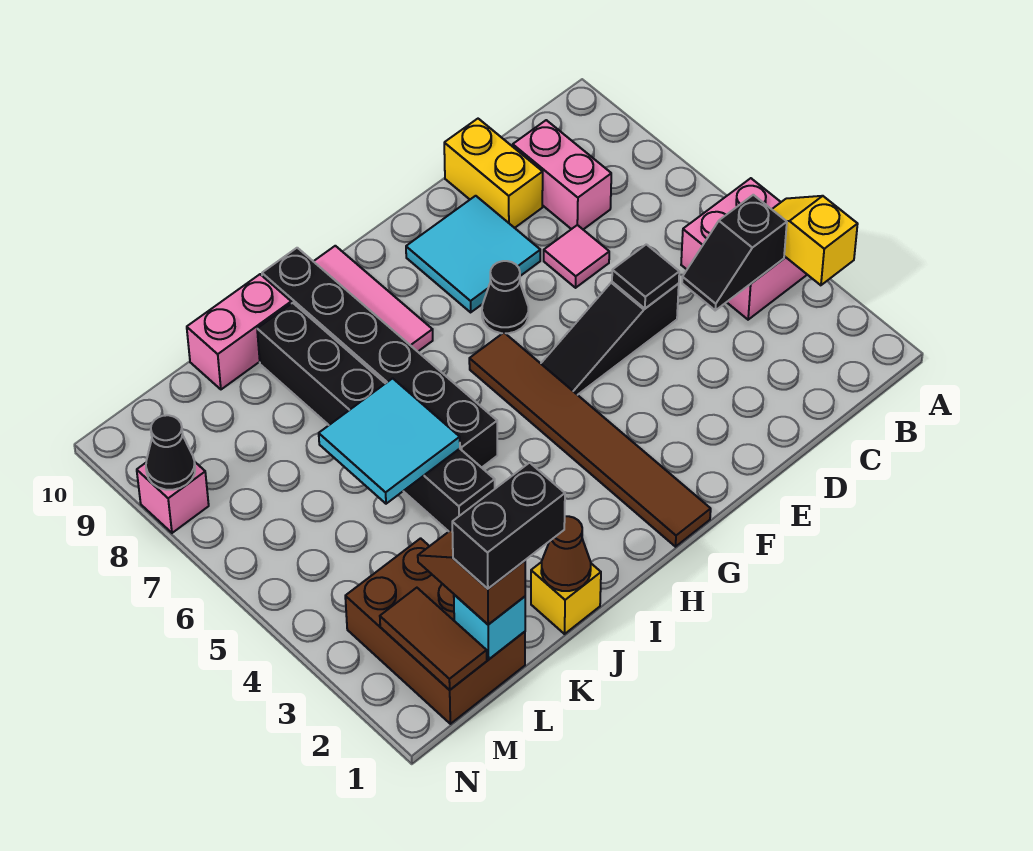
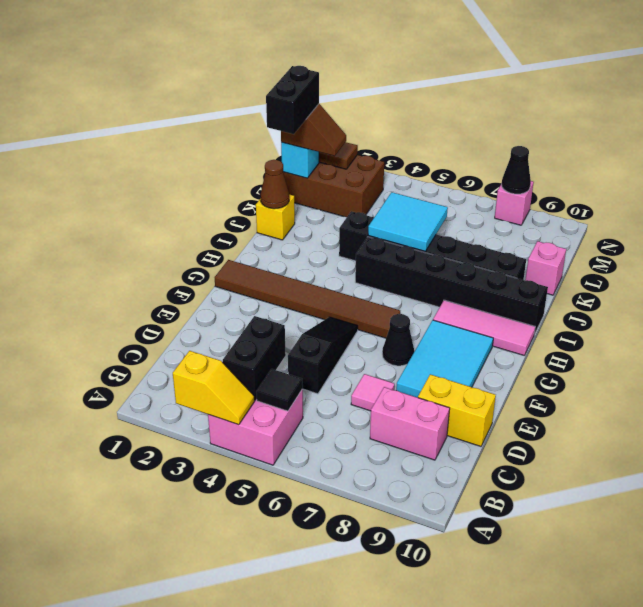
black 1x2 slope [682,195,787,310] -> black 1x2 brick [223,316,286,400]
black 1x1 tile [612,244,679,309] -> black 1x1 tile moved to [256,369,303,411]
cyan 2x2 tile [406,196,540,312] -> cyan 2x3 tile [396,320,493,398]
pink 1x2 brick [187,274,291,389] -> pink 1x1 brick [525,241,566,295]

